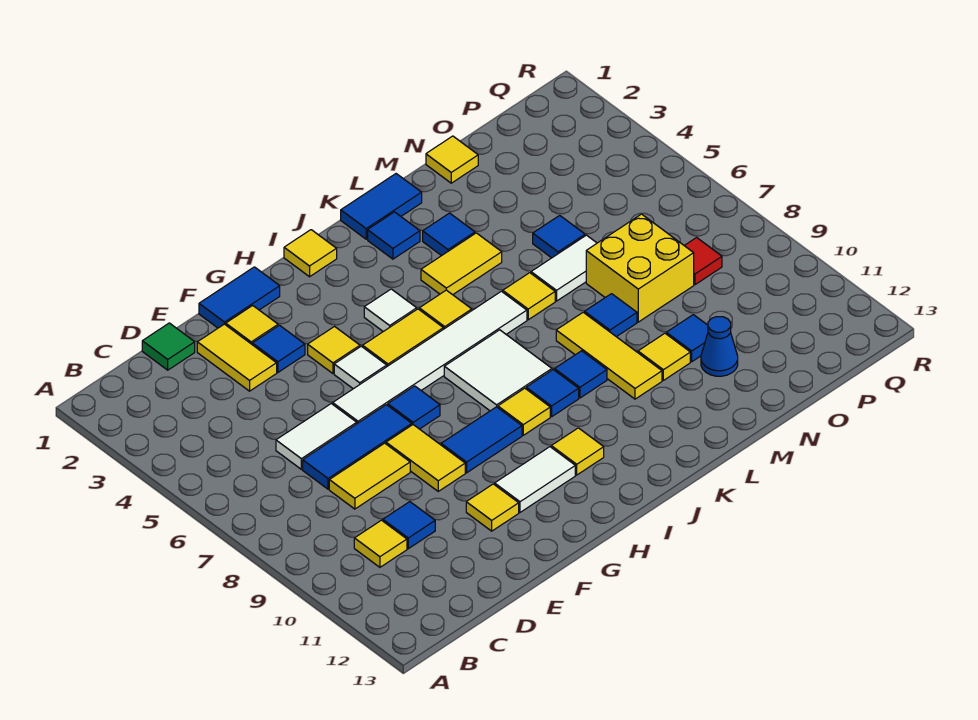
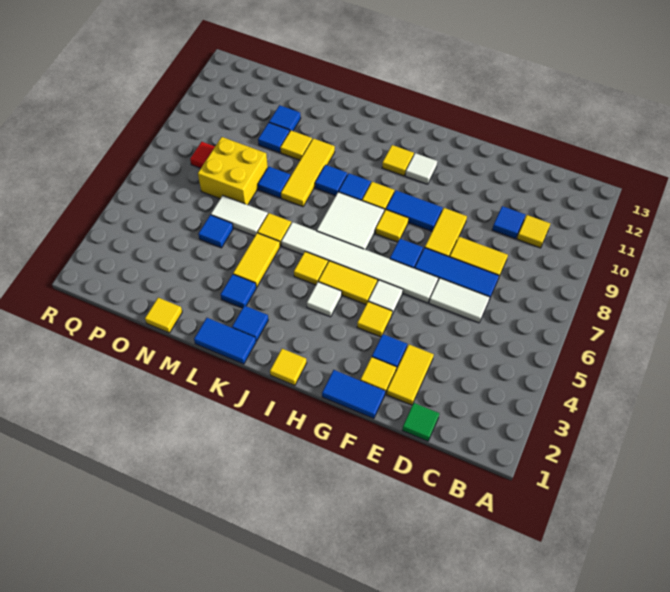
yellow 1x1 tile [466,484,519,531] -> yellow 1x1 tile moved to [375,210,409,242]
white 1x2 tile [495,447,575,512] -> white 1x1 tile [405,153,437,184]
yellow 1x2 tile [421,233,502,295] -> yellow 1x2 tile turned to [233,233,280,288]
blue 1x1 cone [701,317,738,376] -> blue 1x1 tile [269,105,301,131]

